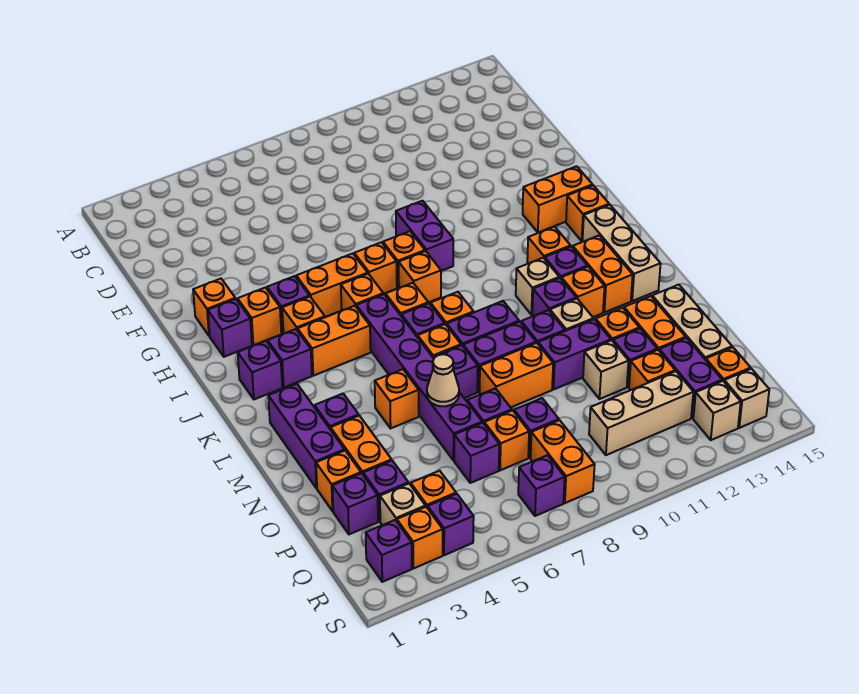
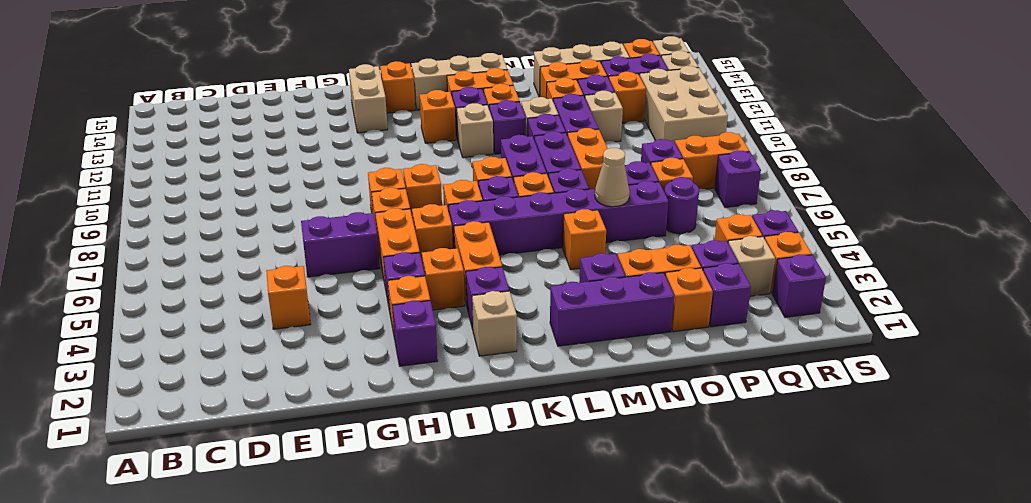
orange 1x1 brick [193,279,235,336] -> orange 1x1 brick moved to [266,266,311,329]
purple 1x2 brick [396,201,453,271] -> purple 1x2 brick moved to [301,212,380,277]
orange 1x2 brick [523,166,592,233] -> tan 1x2 brick [349,64,388,133]
purple 1x1 brick [238,341,282,399] -> tan 1x1 brick [472,291,517,356]
purple 1x1 brick [454,423,499,483] -> purple 1x1 round brick [664,177,699,234]
tan 1x3 brick [589,371,693,455] -> tan 2x3 brick [639,66,728,142]

